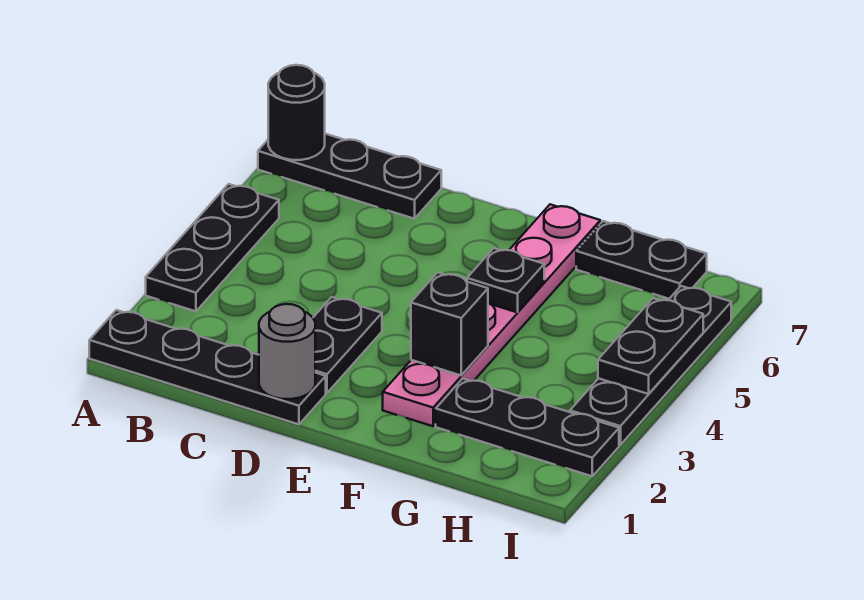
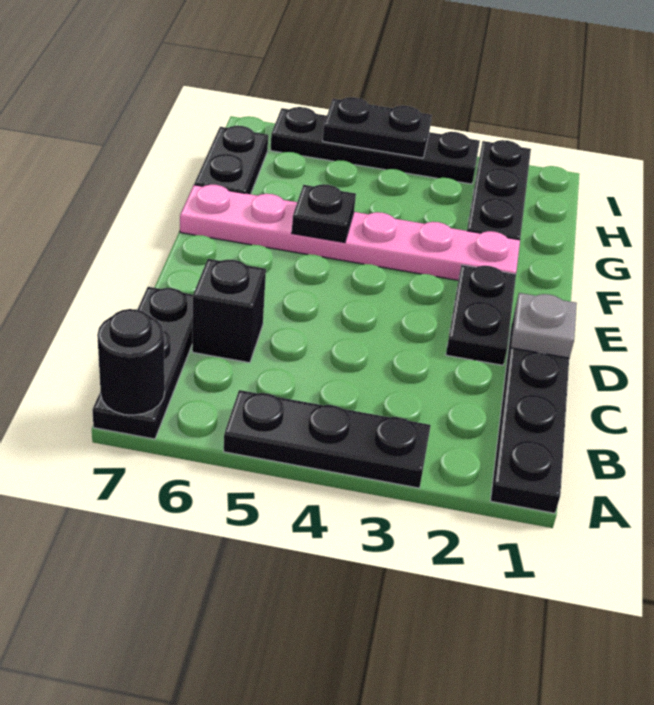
grey 1x1 round brick [259,304,315,399] -> grey 1x1 plate [510,293,577,358]
black 1x2 plate [313,297,382,393] -> black 1x2 plate turned to [446,265,516,365]
black 1x1 brick [411,273,488,375] -> black 1x1 brick moved to [192,259,266,363]

